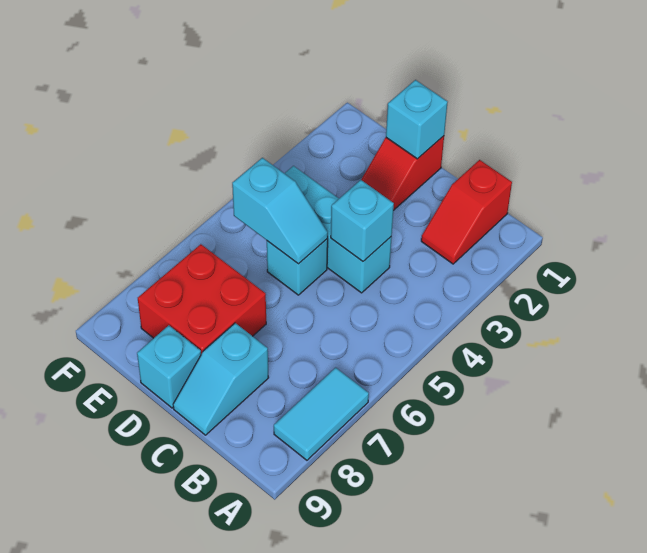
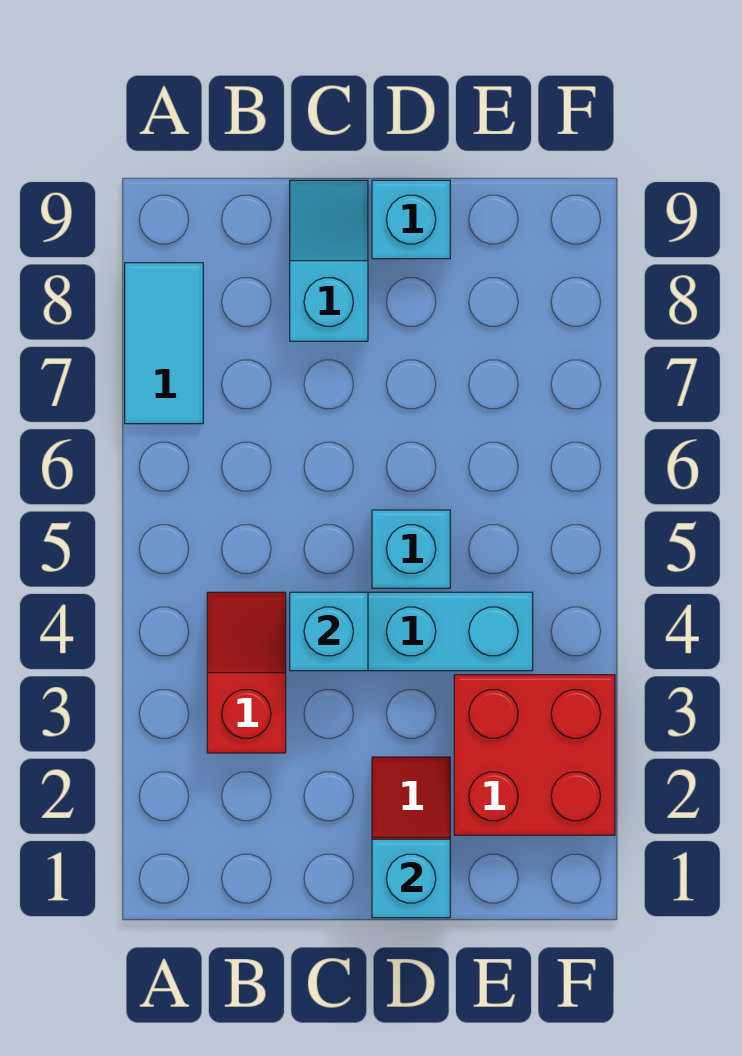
red 1x2 slope [421,160,512,264] -> red 1x2 slope moved to [207,592,286,753]
cyan 1x2 slope [232,158,328,264] -> none
red 2x2 brick [138,244,266,354] -> red 2x2 brick moved to [454,675,615,835]

